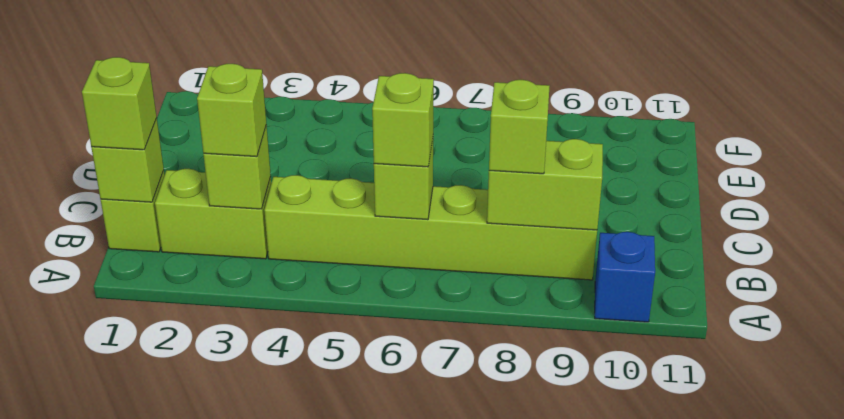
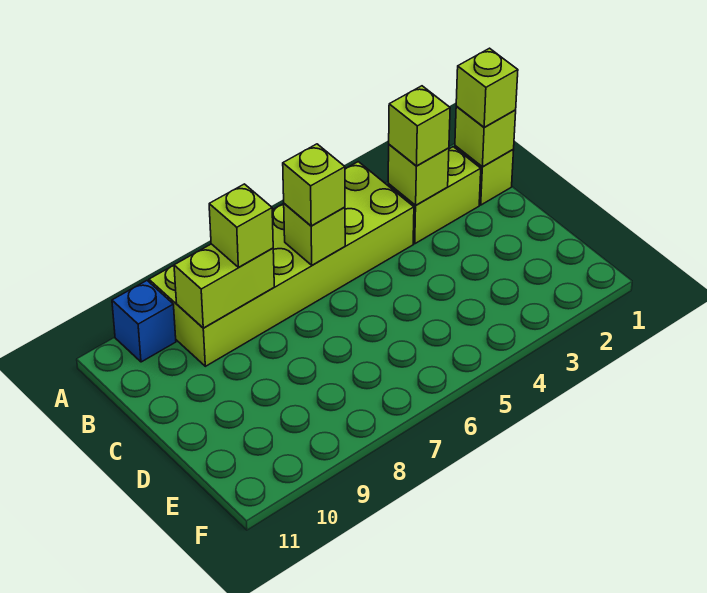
lime 1x6 brick [264,175,597,280] -> lime 2x6 brick [149,162,414,366]

